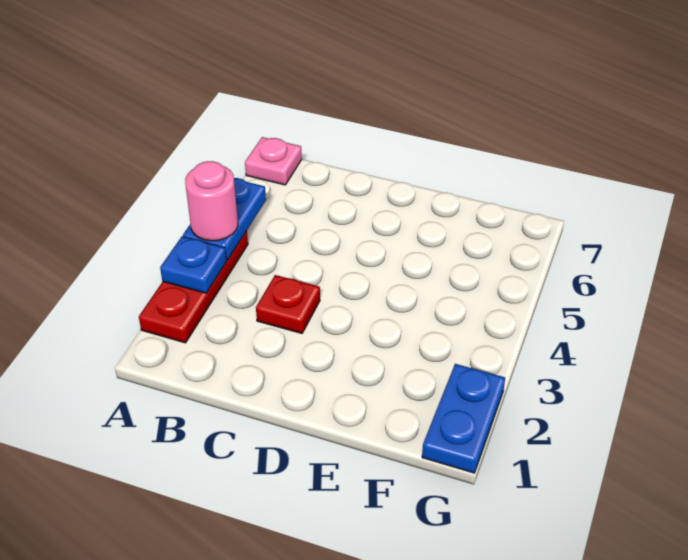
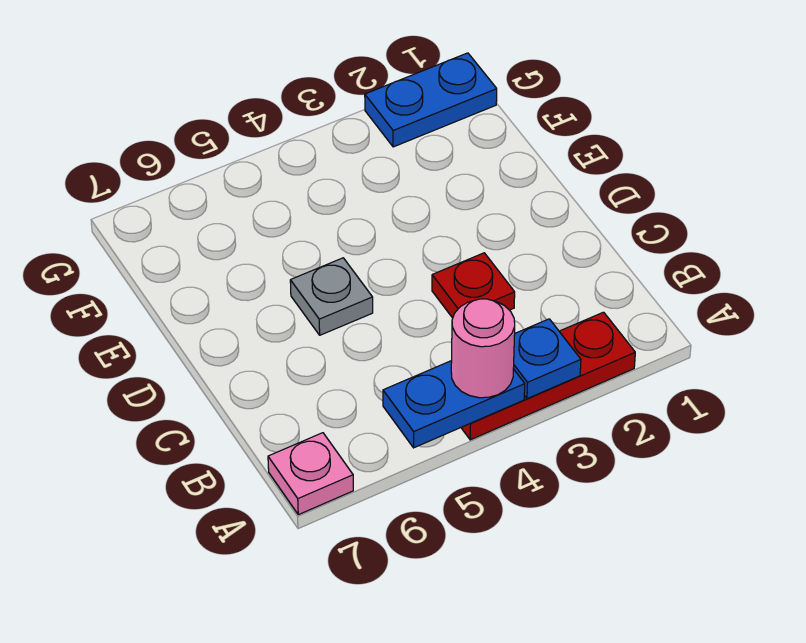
none -> grey 1x1 plate [290,258,373,335]

